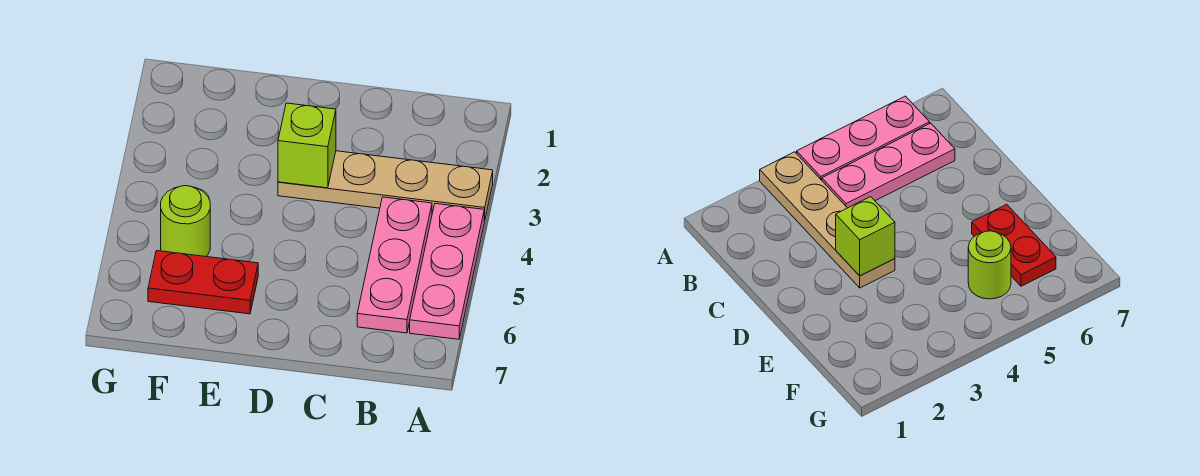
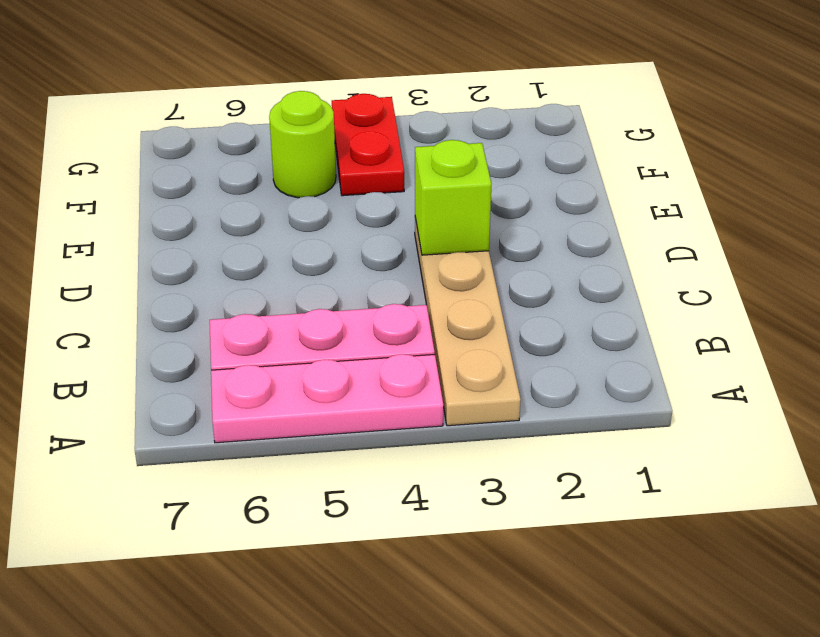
red 1x2 plate [148,251,258,314] -> red 1x2 plate moved to [332,94,404,196]

